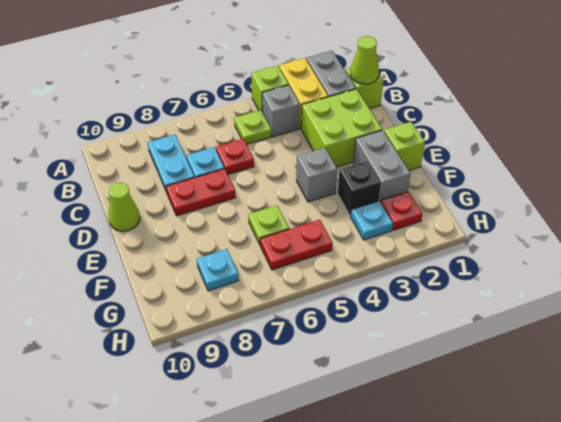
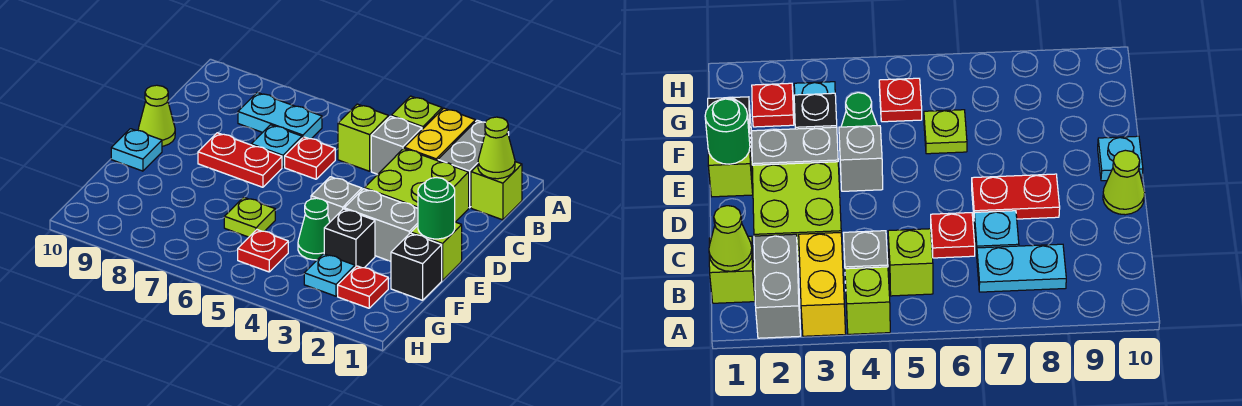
lime 1x1 plate [234,110,272,145] -> lime 1x1 brick [338,104,389,171]
cyan 1x2 plate [148,135,195,191] -> cyan 1x2 plate turned to [238,92,322,139]
none -> green 1x1 round brick [418,178,455,239]
grey 1x2 brick [353,130,410,202] -> grey 1x2 brick turned to [344,189,418,262]
none -> black 1x1 brick [391,233,442,300]
none -> green 1x1 cone [298,198,330,260]
red 1x2 plate [260,220,333,270] -> red 1x1 plate [238,230,288,272]
cyan 1x1 plate [197,249,239,291] -> cyan 1x1 plate moved to [111,129,162,171]

